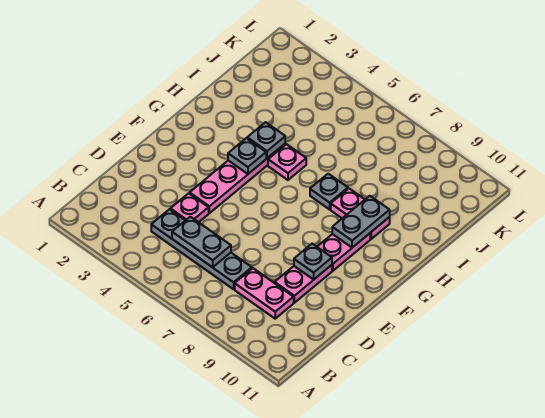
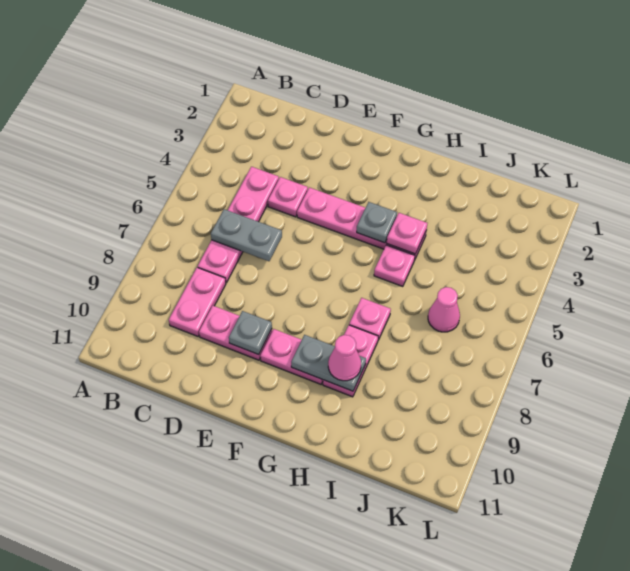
grey 1x4 plate [151,209,252,289] -> pink 1x4 plate [198,167,279,283]
grey 1x2 plate [172,217,231,267] -> grey 1x2 plate turned to [211,209,282,261]
grey 1x1 plate [247,122,285,158] -> pink 1x1 plate [387,213,427,254]
grey 1x1 plate [310,174,348,209] -> pink 1x1 plate [349,298,391,340]
none -> pink 1x1 cone [328,335,361,381]
none -> pink 1x1 cone [428,287,460,332]

